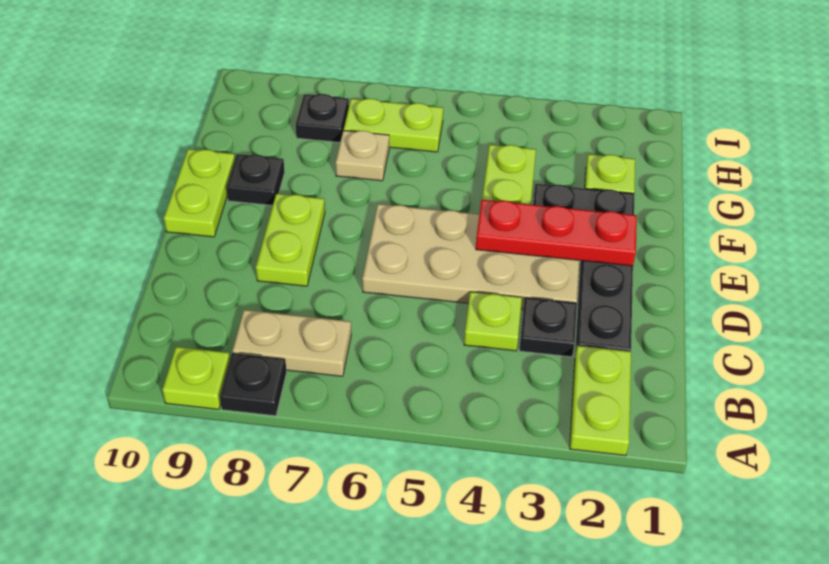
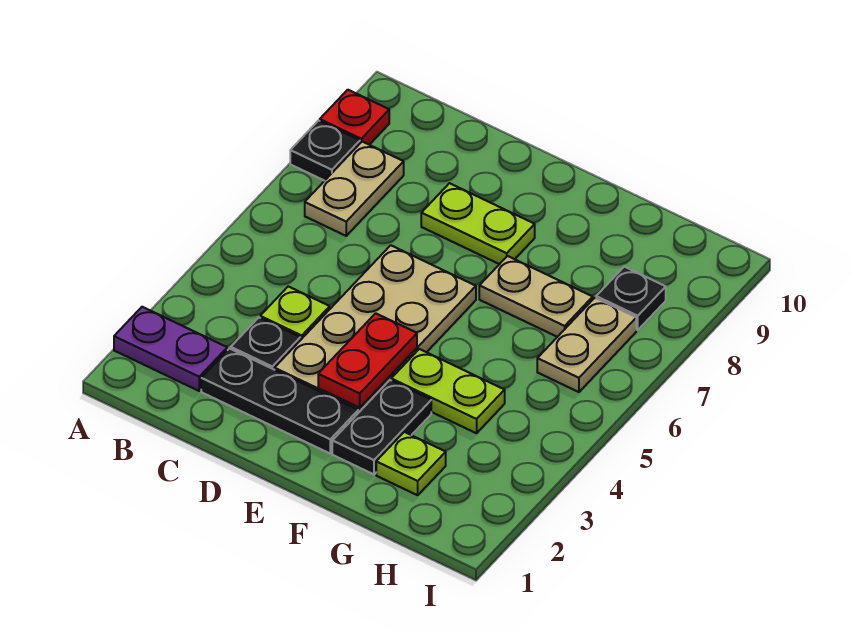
lime 1x2 plate [570,346,631,456] -> purple 1x2 plate [114,307,227,391]
lime 1x1 plate [162,347,230,409] -> red 1x1 plate [320,90,389,145]
red 1x3 plate [476,200,637,266] -> red 1x2 plate [318,313,417,408]
lime 1x2 plate [164,149,235,237] -> none
black 1x1 plate [226,154,285,205] -> none
tan 1x1 plate [336,130,389,181] -> tan 1x2 plate [479,256,593,337]
lime 1x2 plate [344,99,443,152] -> tan 1x2 plate [537,298,636,392]

